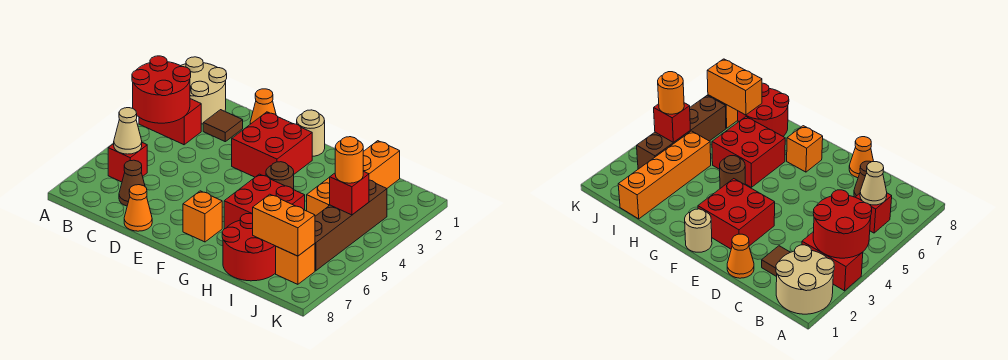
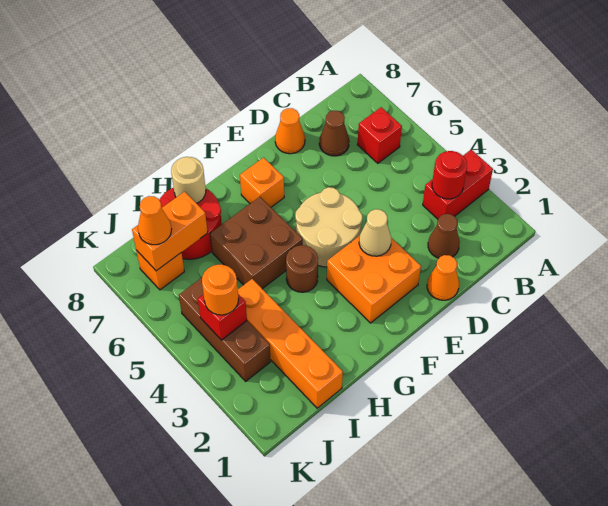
tan 2x2 round brick [181,57,227,124] -> tan 2x2 round brick moved to [295,187,362,267]
red 2x2 round brick [132,56,191,123] -> red 1x1 round brick [432,151,467,199]
tan 1x1 cone [114,108,142,154] -> tan 1x1 cone moved to [359,209,391,256]
brown 1x1 tile [203,110,243,142] -> brown 1x1 cone [428,214,460,258]
red 2x2 brick [232,112,312,177] -> orange 2x2 brick [327,236,421,323]
tan 1x1 round brick [297,110,325,156] -> tan 1x1 round brick moved to [171,157,206,203]
red 2x2 brick [224,174,305,229] -> brown 2x2 brick [210,197,303,289]
brown 1x4 brick [315,180,387,271] -> brown 1x3 brick [179,278,271,381]
none -> orange 1x1 cone [138,196,172,245]

